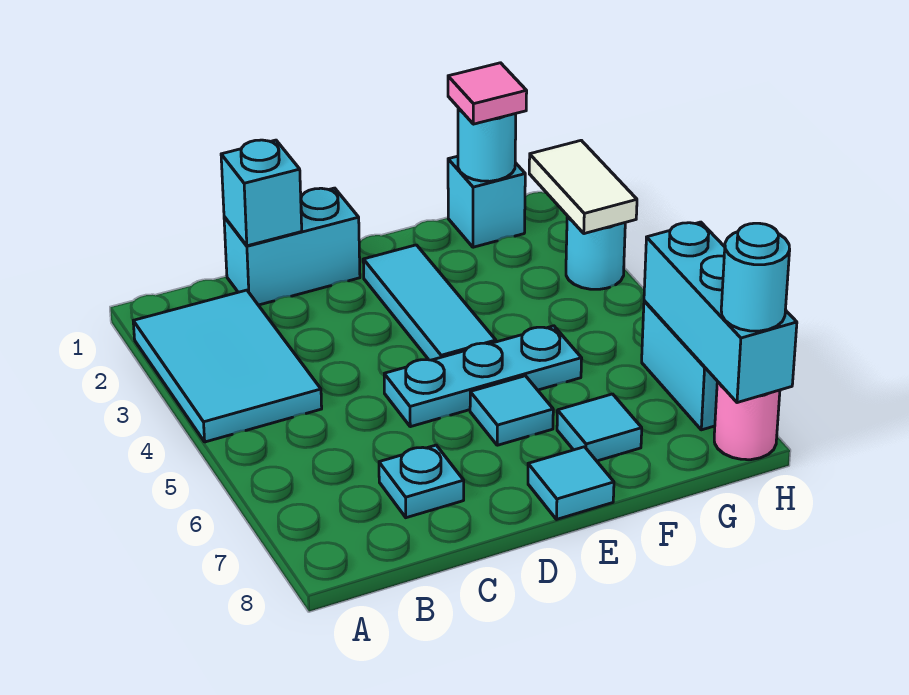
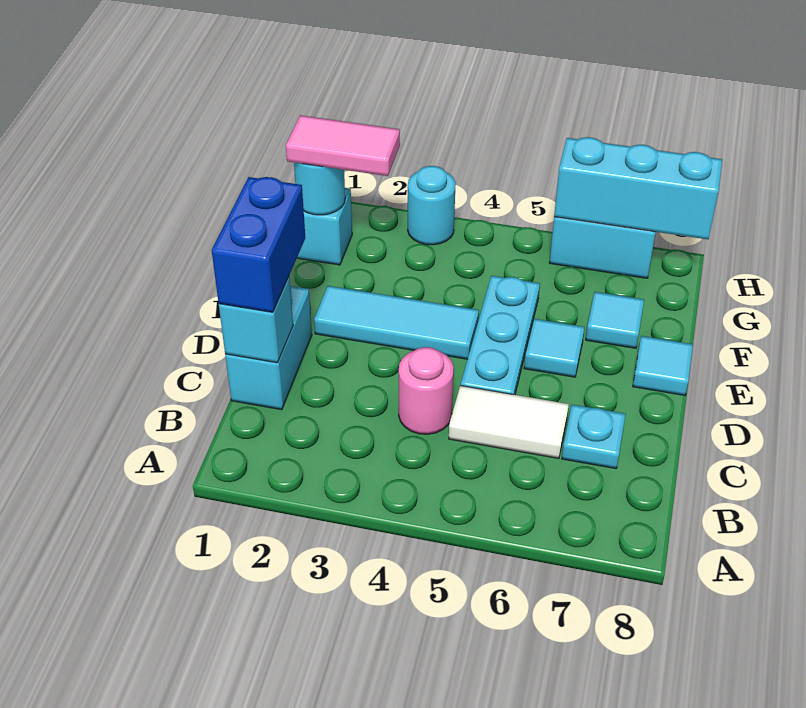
cyan 2x3 tile [133,290,322,442] -> none
none -> blue 1x2 brick [212,177,305,312]
pink 1x1 tile [448,63,527,124] -> pink 1x2 tile [286,115,400,176]
white 1x2 tile [529,140,637,234] -> white 1x2 tile moved to [449,385,569,458]
pink 1x1 round brick [714,381,780,460] -> pink 1x1 round brick moved to [399,347,454,434]
cyan 1x1 round brick [721,223,790,331] -> none

